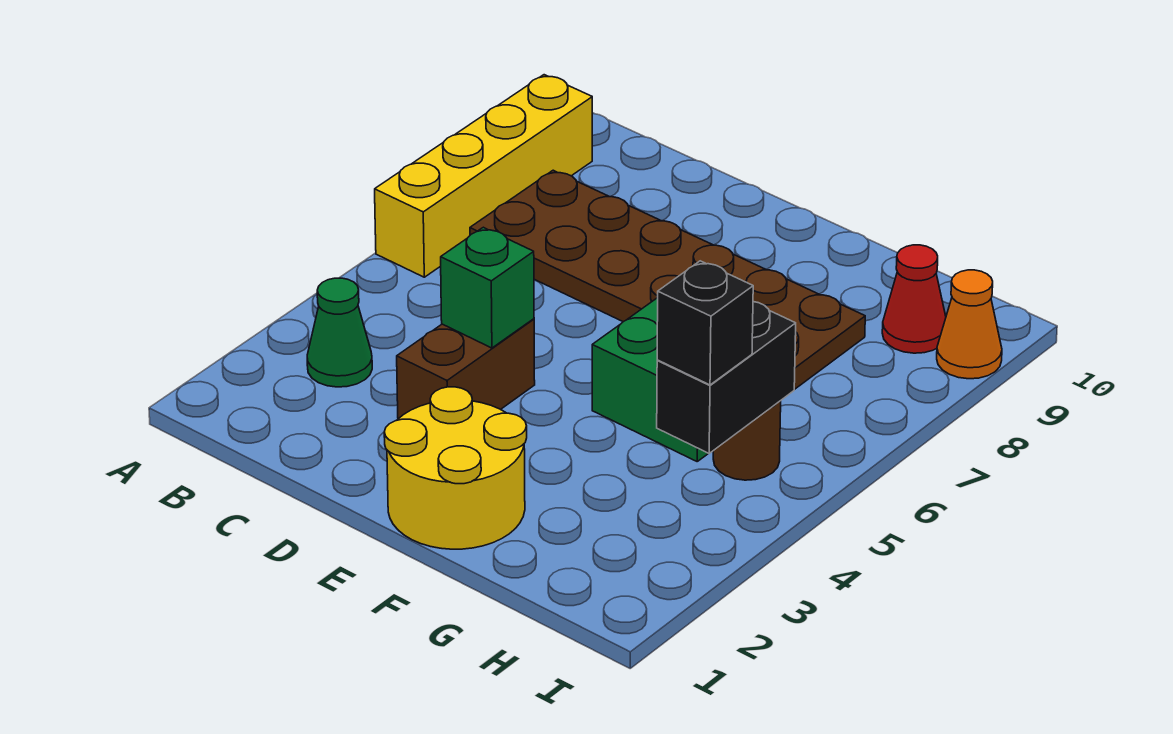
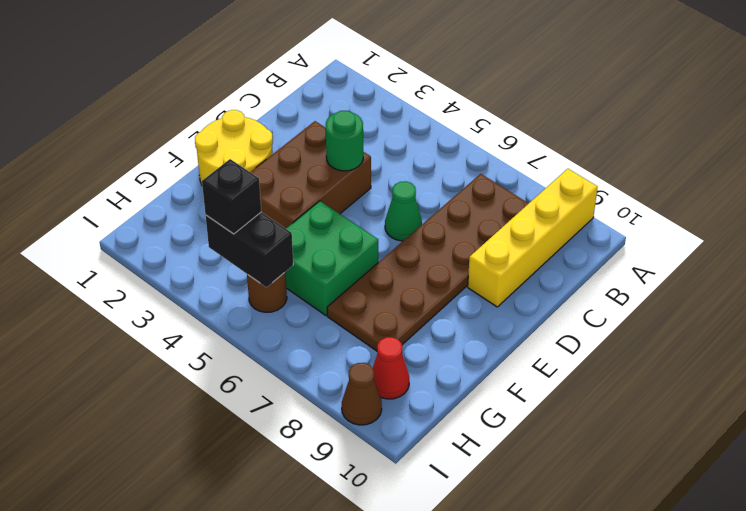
yellow 1x4 brick [375,75,592,277] -> yellow 1x4 brick turned to [468,169,598,307]
green 1x1 cone [307,278,372,387] -> green 1x1 cone moved to [385,181,422,241]
brown 1x2 brick [397,319,535,419] -> brown 2x3 brick [250,121,371,229]
green 1x1 brick [441,227,534,348] -> green 1x1 round brick [326,111,363,171]
orange 1x1 cone [937,270,1002,379] -> brown 1x1 cone [342,363,382,425]

